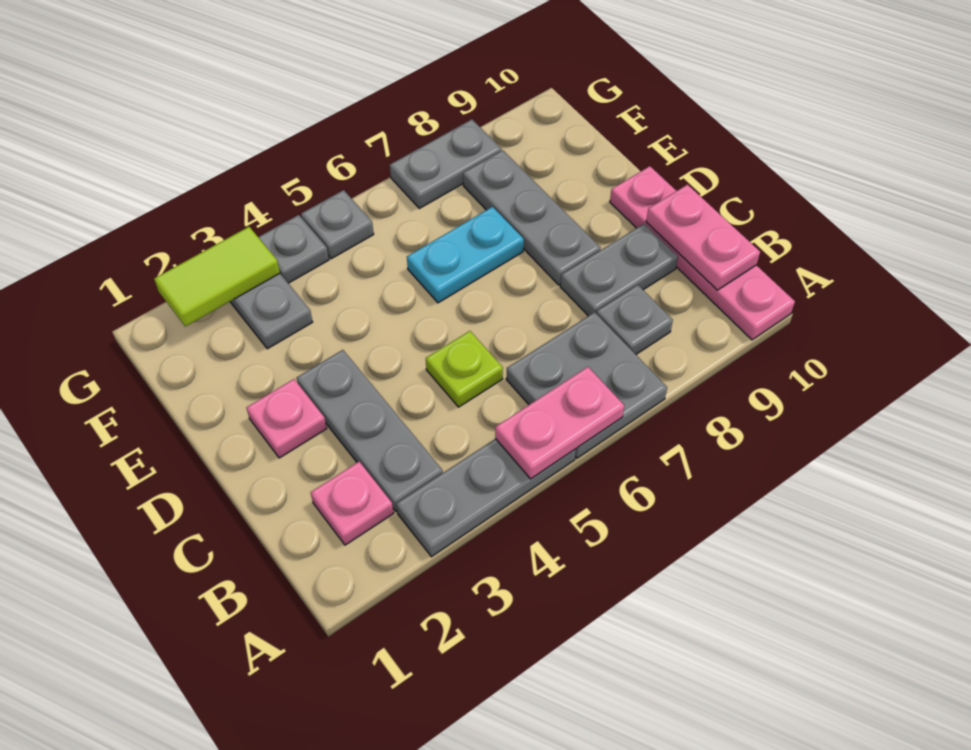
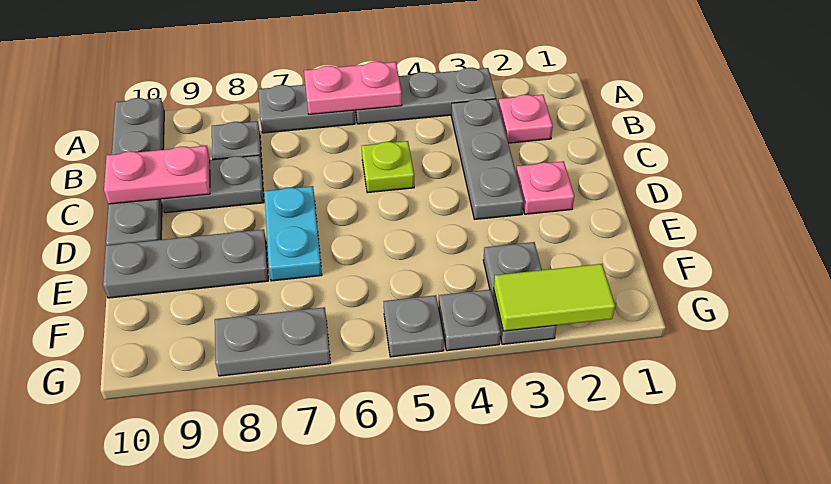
grey 2x2 plate [506,312,667,458] -> grey 1x2 plate [259,85,355,133]
pink 1x4 plate [610,166,795,340] -> grey 1x4 plate [106,98,164,245]
pink 1x2 plate [646,185,760,290] -> pink 1x2 plate turned to [104,146,210,204]
grey 1x3 plate [463,150,601,285] -> grey 1x3 plate turned to [103,229,268,298]
cyan 1x2 plate [407,207,524,303] -> cyan 1x2 plate turned to [264,186,322,281]

